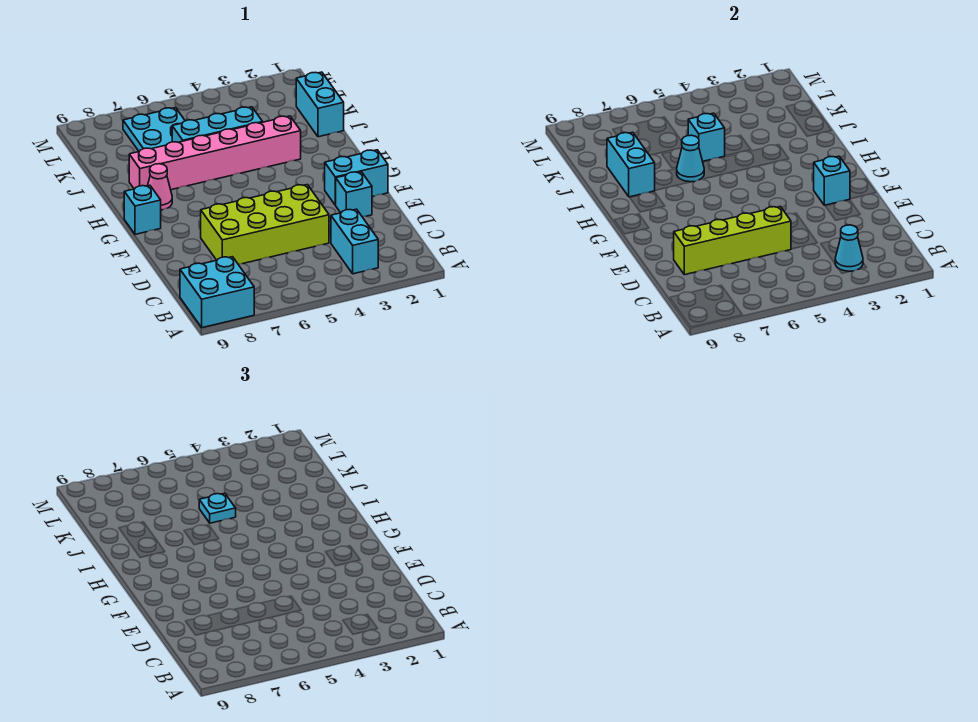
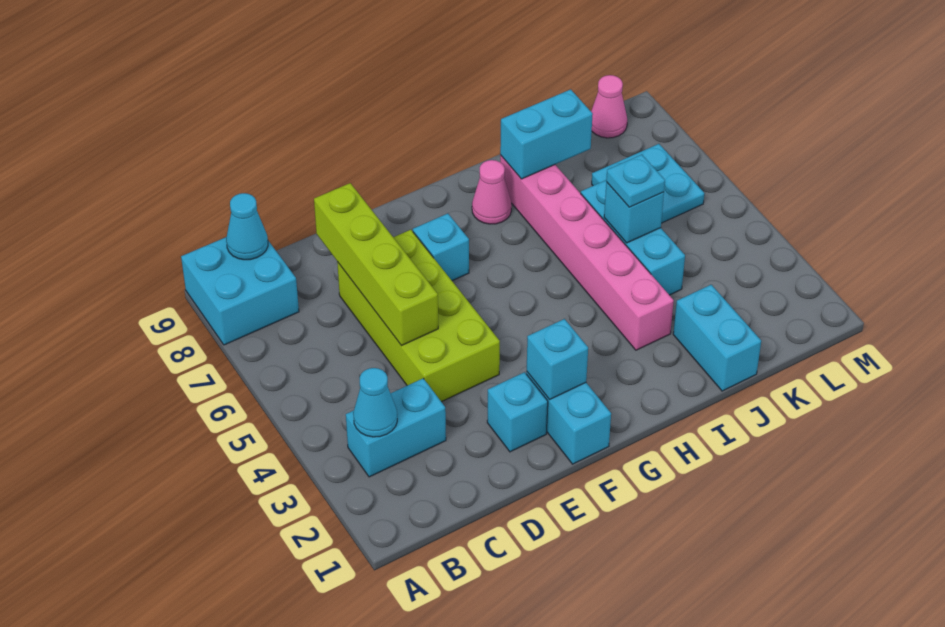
cyan 1x1 brick [124,185,161,234] -> cyan 1x1 brick moved to [413,214,469,281]
cyan 1x1 cone [677,135,704,182] -> cyan 1x1 cone moved to [226,193,268,260]
cyan 1x2 brick [296,72,344,137] -> cyan 1x2 brick turned to [673,285,761,391]
none -> pink 1x1 cone [591,75,627,138]

